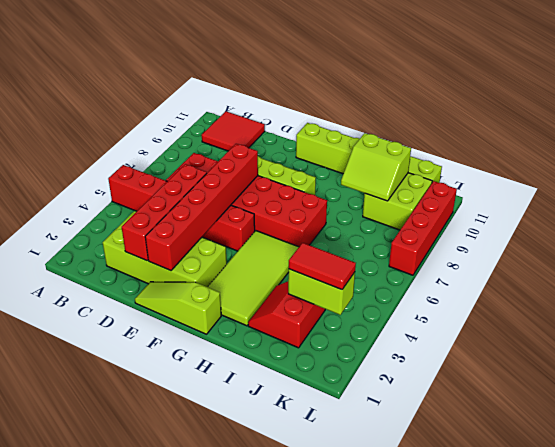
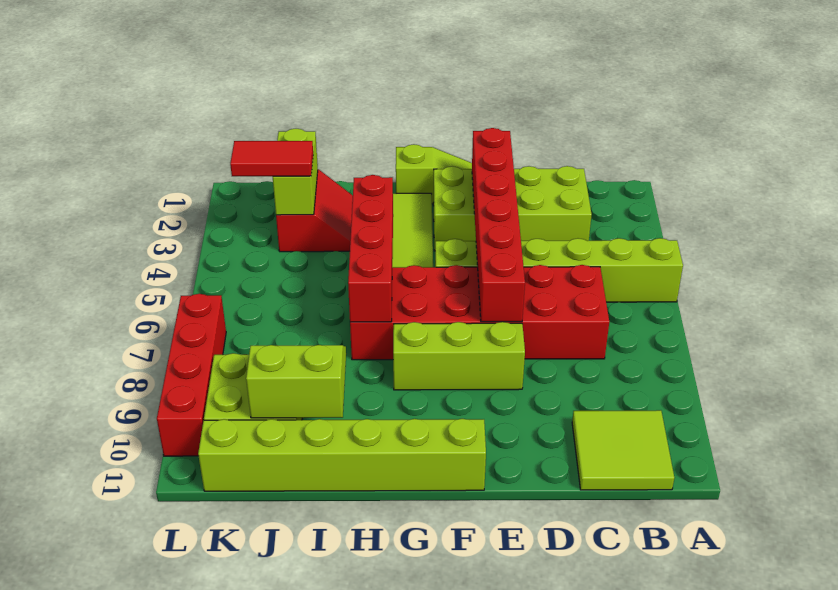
red 1x6 brick [108,165,255,251] -> lime 1x6 brick [435,238,683,302]
red 2x2 tile [202,111,265,151] -> lime 2x2 tile [572,410,674,490]
red 1x4 brick [122,164,207,261] -> red 1x4 brick moved to [348,175,393,322]
lime 1x2 brick [288,269,355,315] -> lime 1x2 brick turned to [273,129,318,215]

